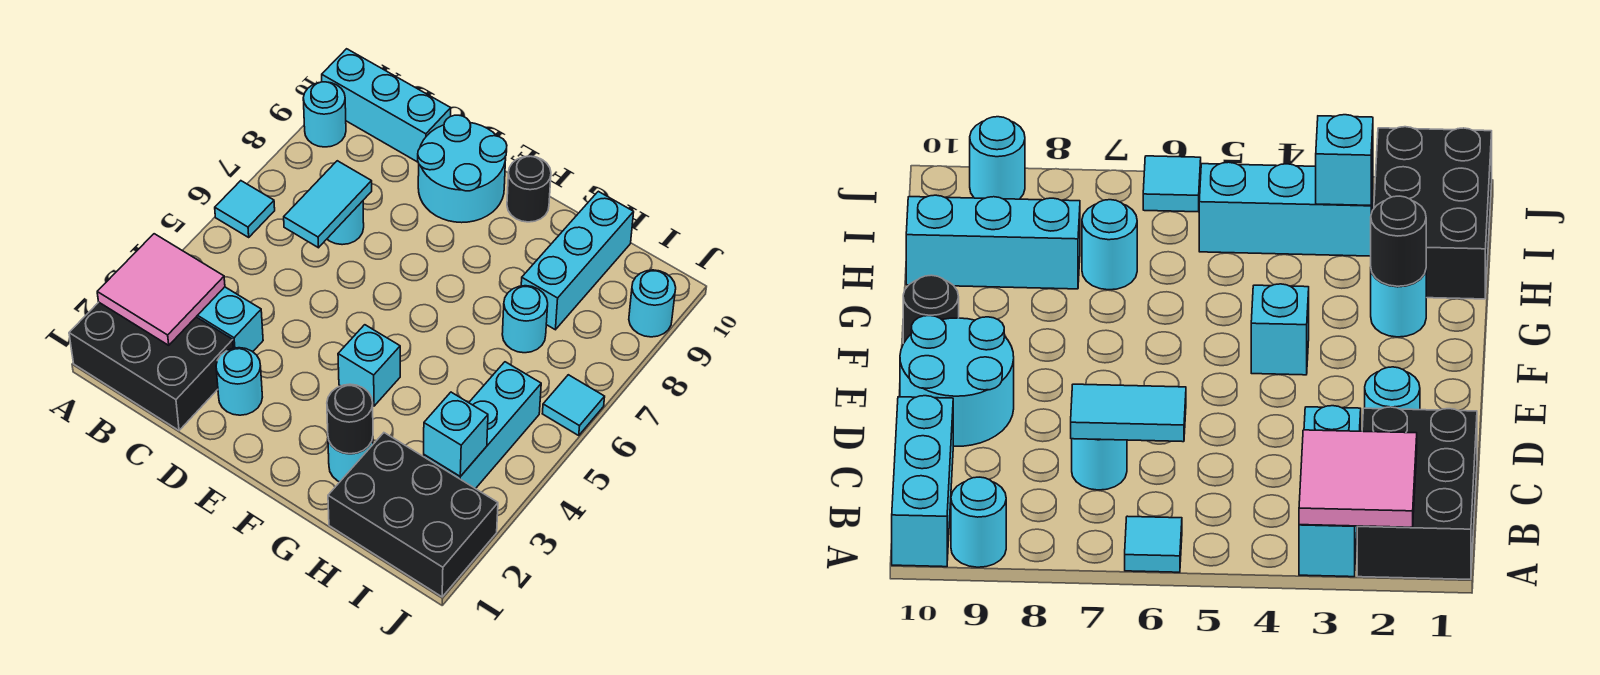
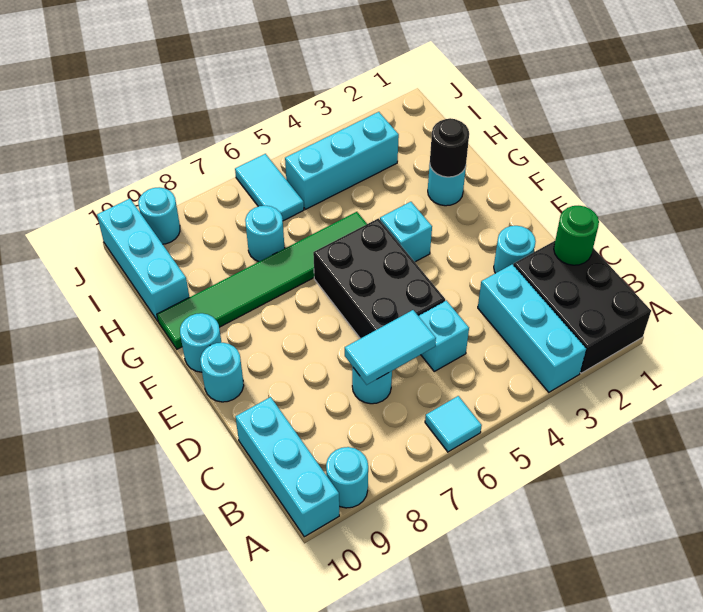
pink 2x2 tile [97,234,225,345] -> none
none -> green 1x1 round brick [554,206,599,265]
cyan 2x2 round brick [418,115,507,223] -> cyan 1x1 round brick [200,343,244,402]
black 1x1 round brick [507,156,551,222] -> cyan 1x1 round brick [180,313,221,372]
none -> green 1x6 tile [157,212,367,349]
black 2x3 brick [328,433,498,597] -> black 2x3 brick moved to [313,218,445,339]
cyan 1x3 brick [521,191,634,330] -> cyan 1x3 brick turned to [97,199,189,321]
cyan 1x1 brick [424,392,488,476] -> cyan 1x1 brick moved to [419,300,469,371]
cyan 1x1 tile [542,375,605,435] -> cyan 1x2 tile [235,154,304,221]

